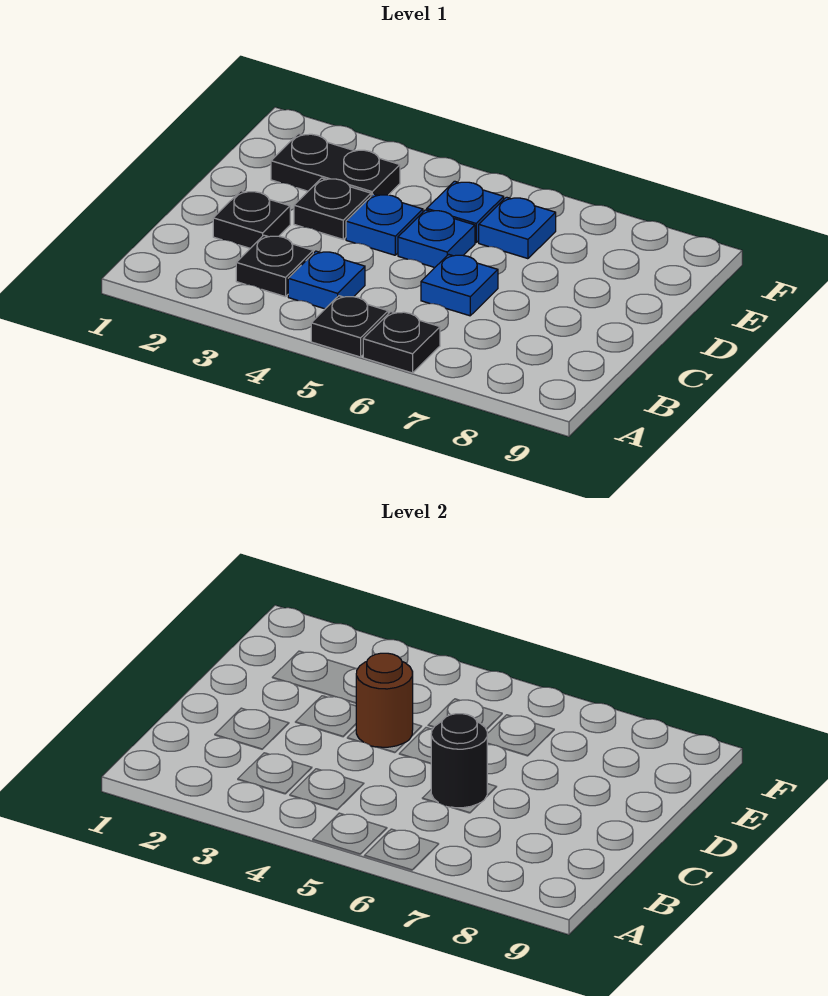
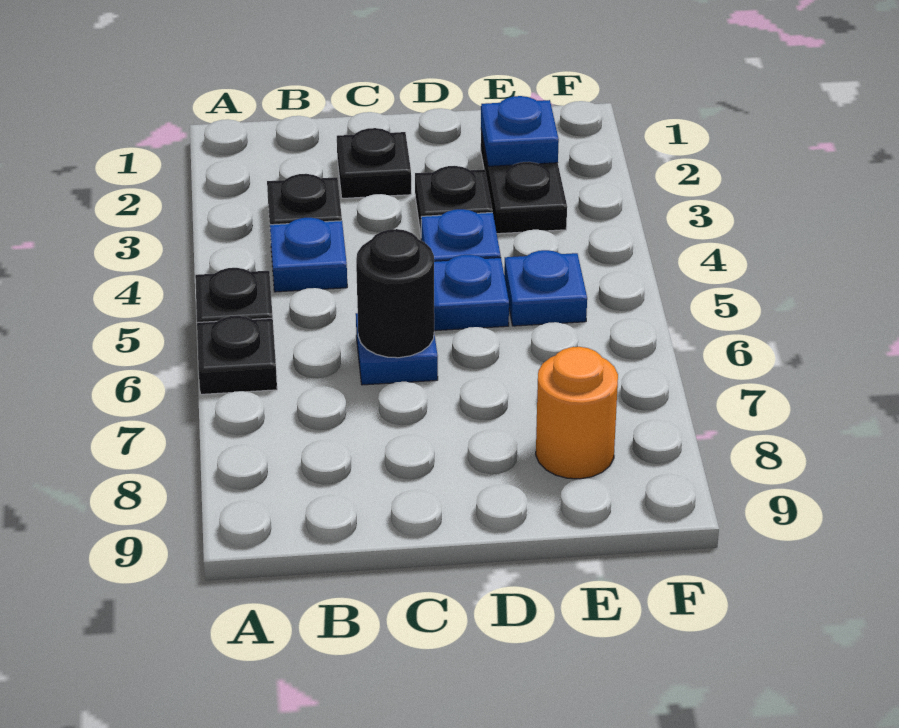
brown 1x1 round brick [356,653,413,747] -> none
blue 1x1 plate [479,197,556,259] -> blue 1x1 plate moved to [481,96,559,166]
none -> orange 1x1 round brick [536,347,618,479]

